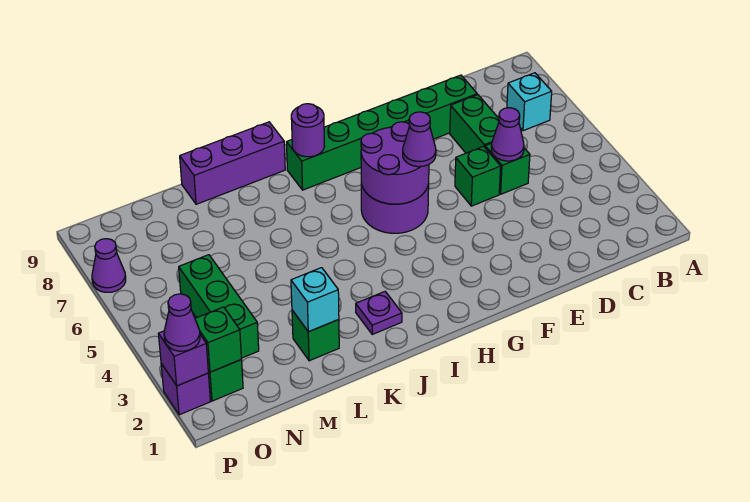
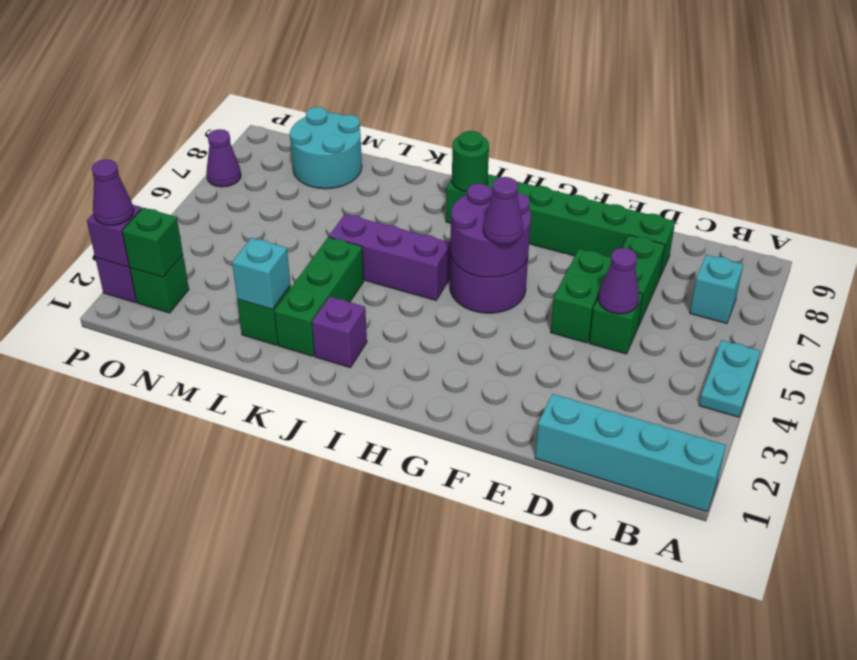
none -> cyan 1x4 brick [535,394,726,512]
none -> cyan 1x2 plate [699,340,760,417]
green 1x1 brick [455,146,501,206] -> green 1x2 brick [551,249,611,343]
purple 1x1 round brick [291,104,325,157] -> green 1x1 round brick [452,131,489,192]
purple 1x1 plate [356,292,402,334] -> purple 1x1 brick [312,297,367,367]
purple 1x3 brick [180,122,285,204] -> purple 1x3 brick moved to [329,214,450,300]
none -> cyan 2x2 round brick [290,107,362,189]
green 1x3 brick [179,255,259,358] -> green 1x3 brick moved to [274,237,364,356]

